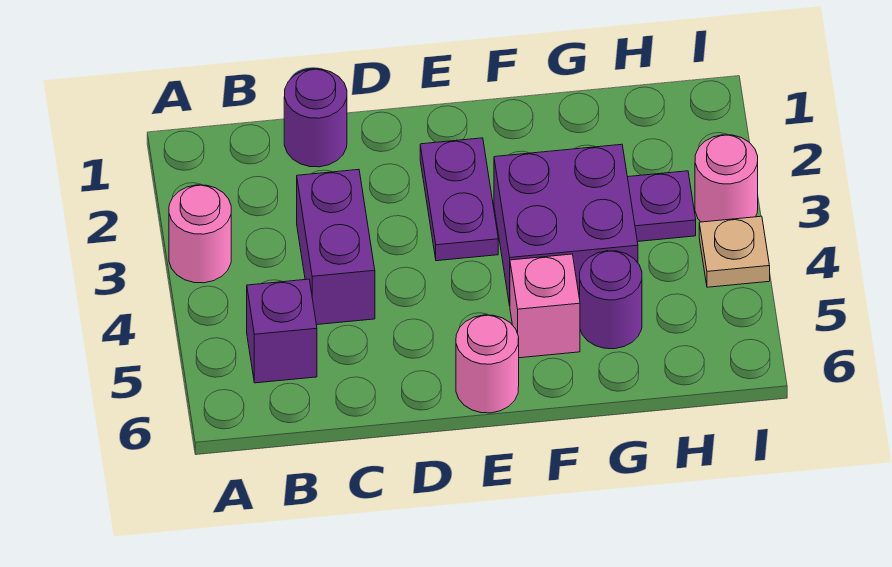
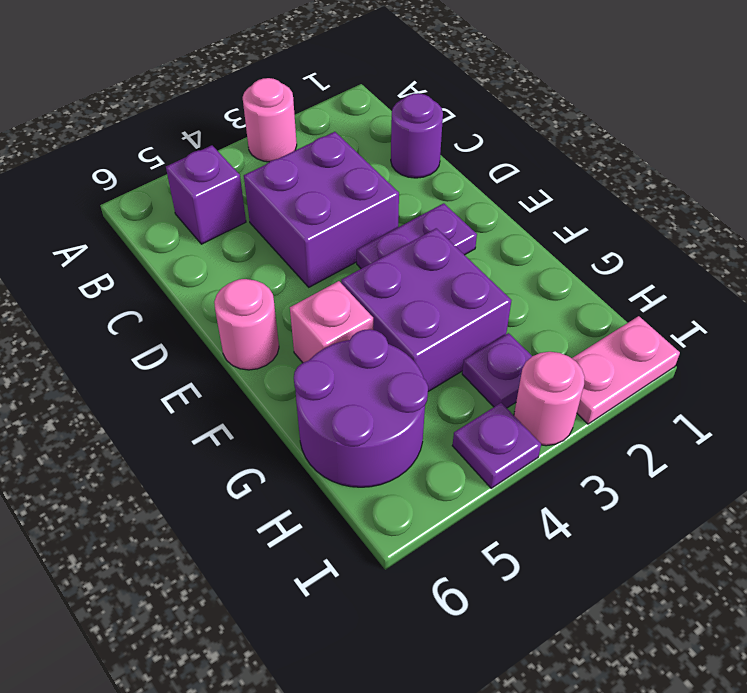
purple 1x2 brick [297,170,375,325] -> purple 2x2 brick [244,132,399,287]
purple 1x1 round brick [580,251,642,349] -> purple 2x2 round brick [294,329,428,487]
none -> pink 1x2 plate [572,316,680,424]
tan 1x1 plate [699,216,770,287] -> purple 1x1 plate [452,403,541,488]

